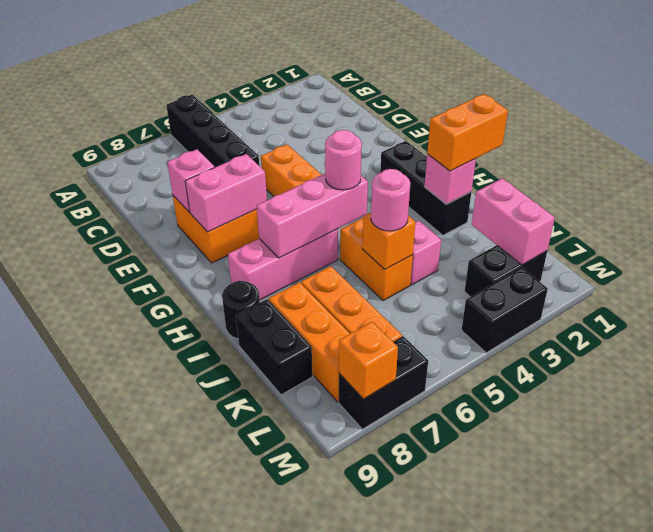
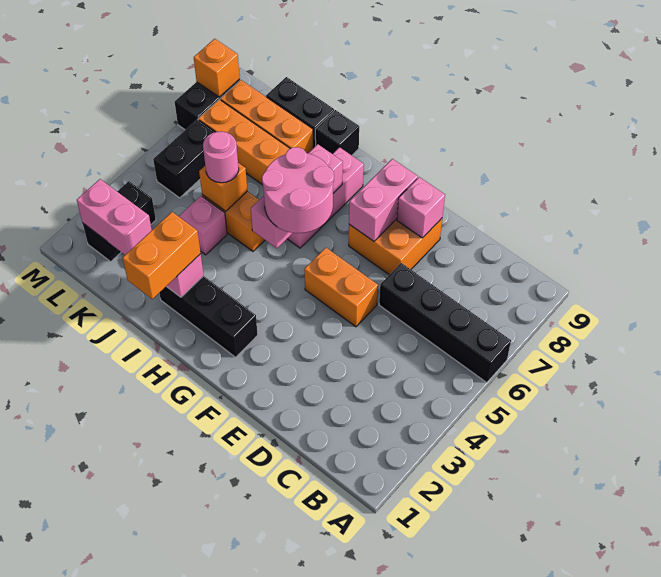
pink 1x1 round brick [325,130,362,190] -> pink 2x2 round brick [262,147,334,233]
black 1x1 round brick [222,281,260,339] -> black 1x1 brick [315,110,359,155]
black 1x2 brick [462,267,548,353] -> black 1x2 brick moved to [153,119,215,198]

